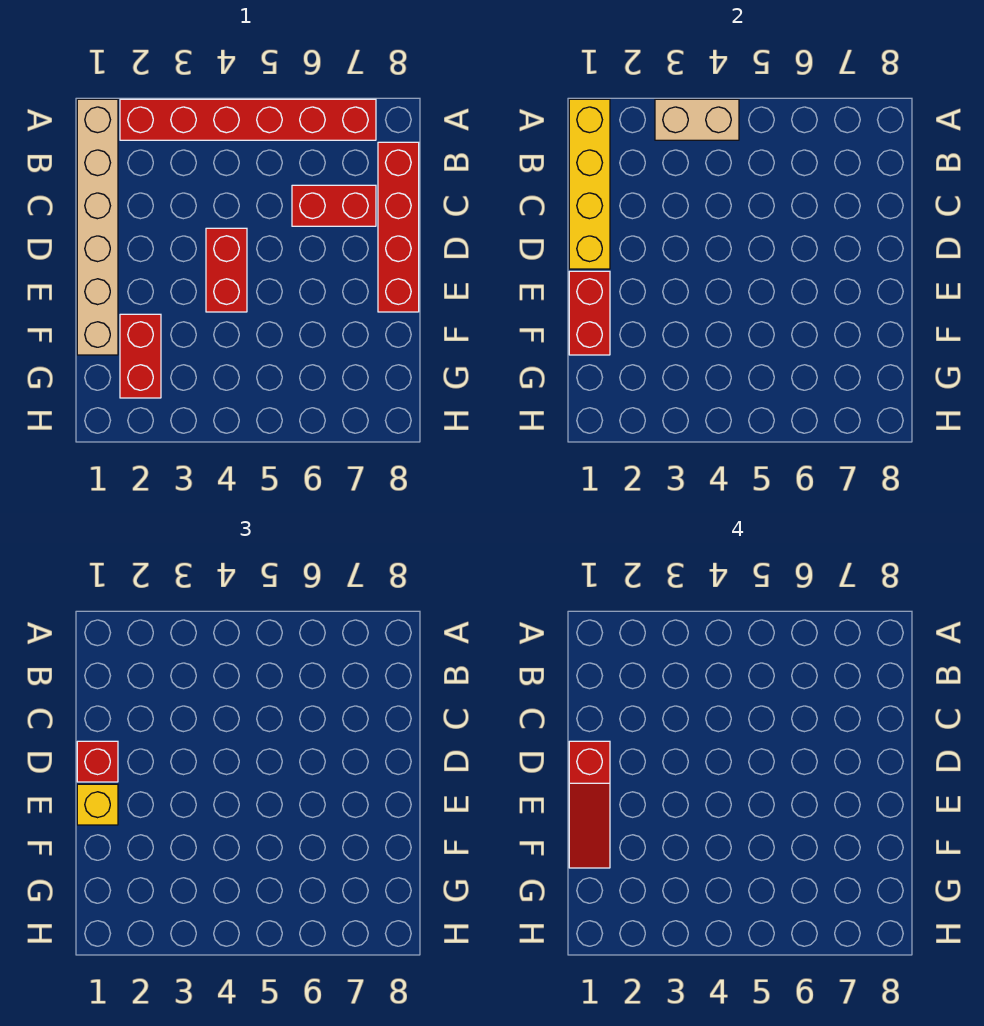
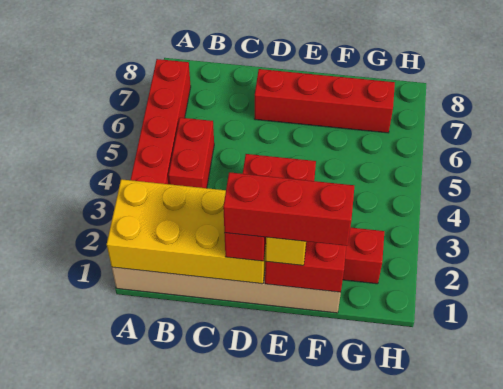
yellow 1x4 brick [569,99,610,269] -> yellow 2x4 brick [107,179,266,284]
tan 1x2 brick [655,99,739,140] -> none
red 1x4 brick [378,142,419,312] -> red 1x4 brick moved to [254,69,395,133]
red 1x2 brick [292,185,376,226] -> red 1x2 brick moved to [169,118,214,188]
red 1x3 slope [569,741,610,868] -> red 1x3 brick [223,172,354,246]

